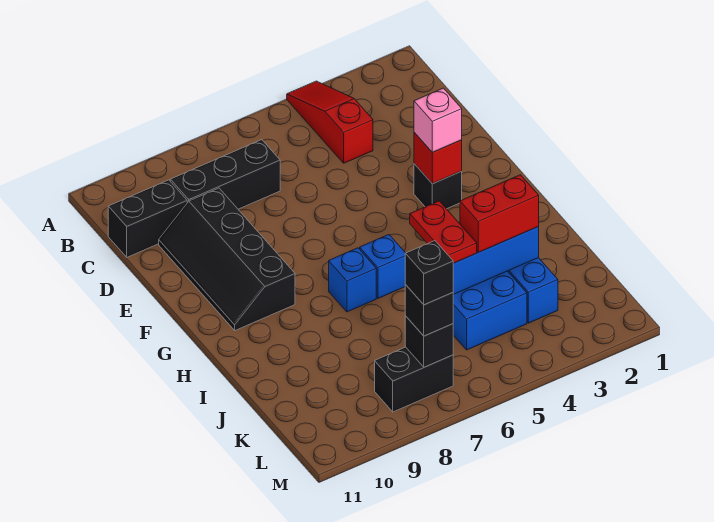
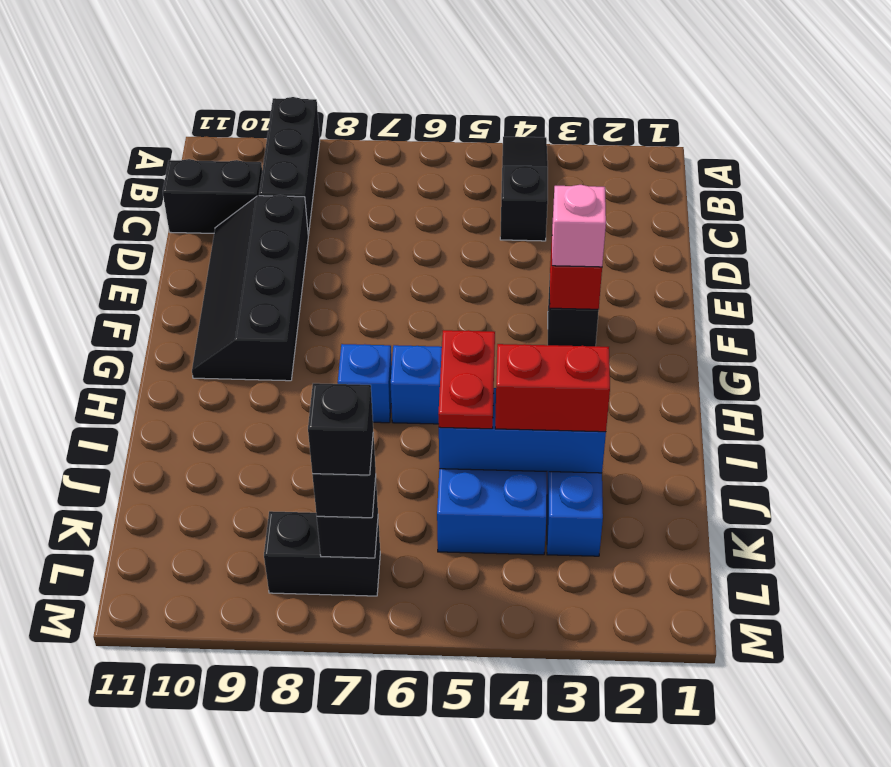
red 1x3 slope [287,81,373,163] -> black 1x3 slope [500,137,548,241]
black 1x3 brick [170,140,280,209] -> black 1x3 brick turned to [259,97,320,235]

